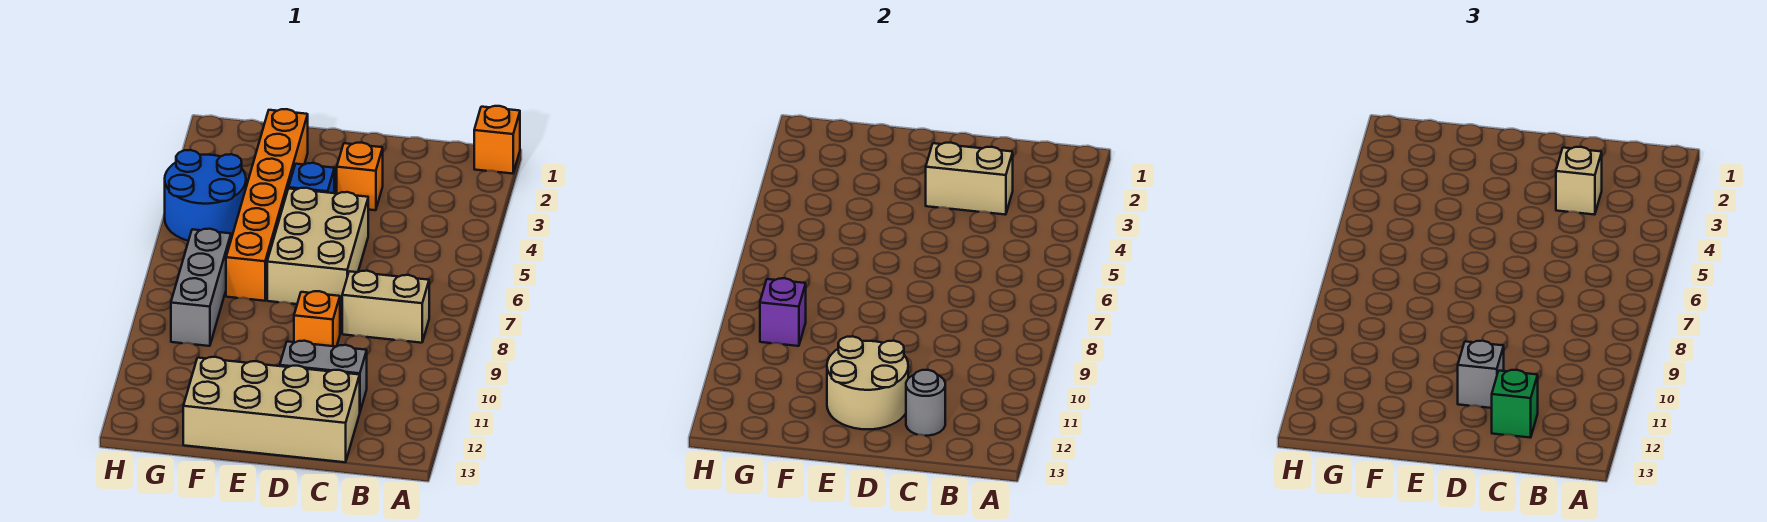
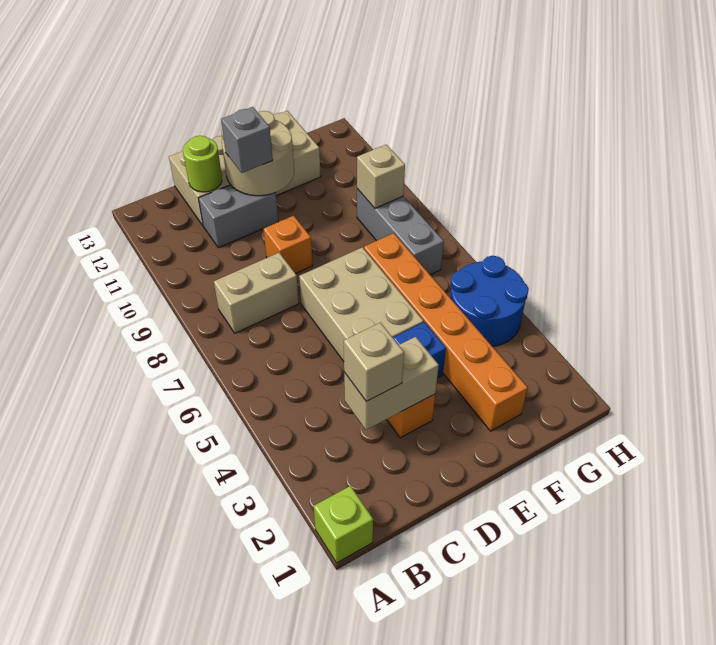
orange 1x1 brick [474,106,520,174] -> lime 1x1 brick [314,486,373,563]
grey 1x1 round brick [906,370,945,436] -> lime 1x1 round brick [183,136,222,192]
green 1x1 brick [1492,370,1538,438] -> none
purple 1x1 brick [760,278,806,346] -> tan 1x1 brick [357,145,405,208]

